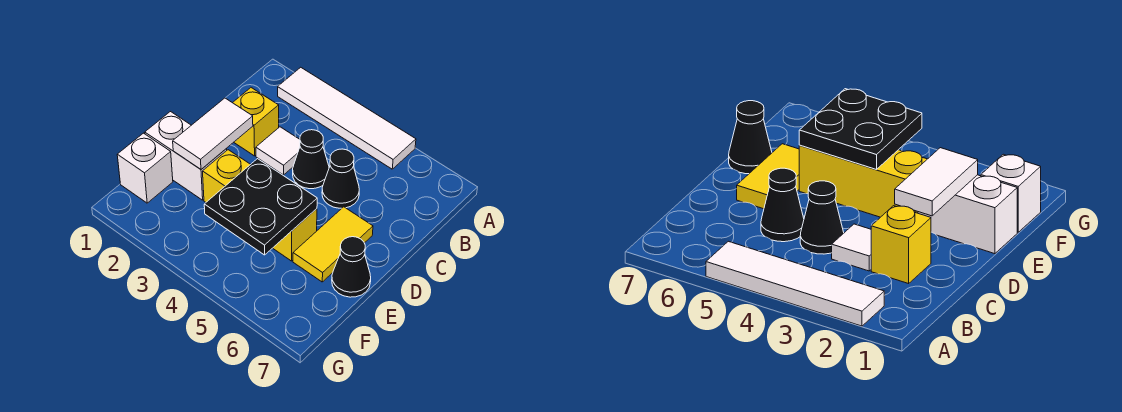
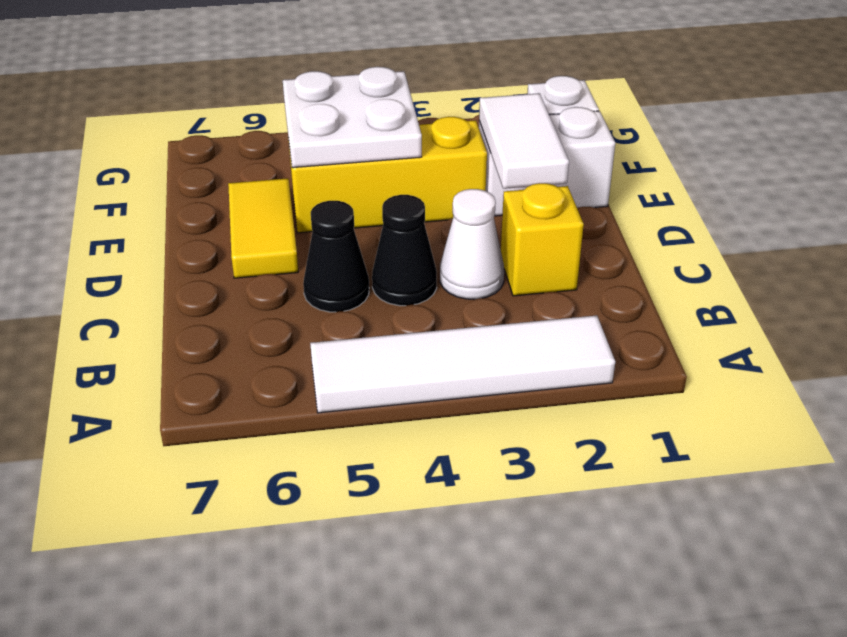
white 1x1 tile [256,127,300,175] -> white 1x1 cone [440,189,504,299]
black 2x2 plate [204,159,317,255] -> white 2x2 plate [283,67,422,168]
black 1x1 cone [332,237,371,297] -> none

